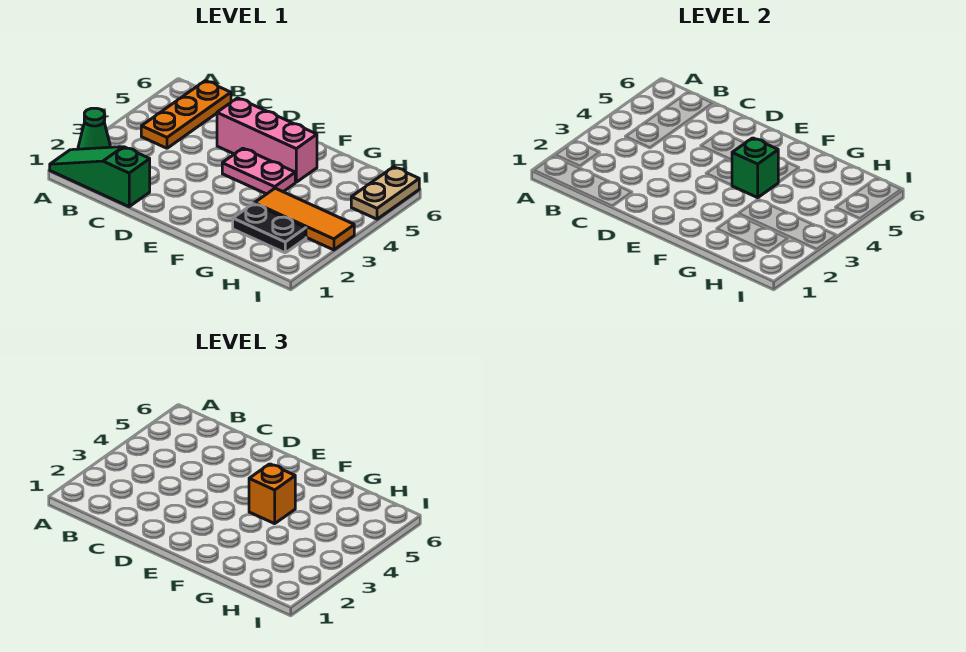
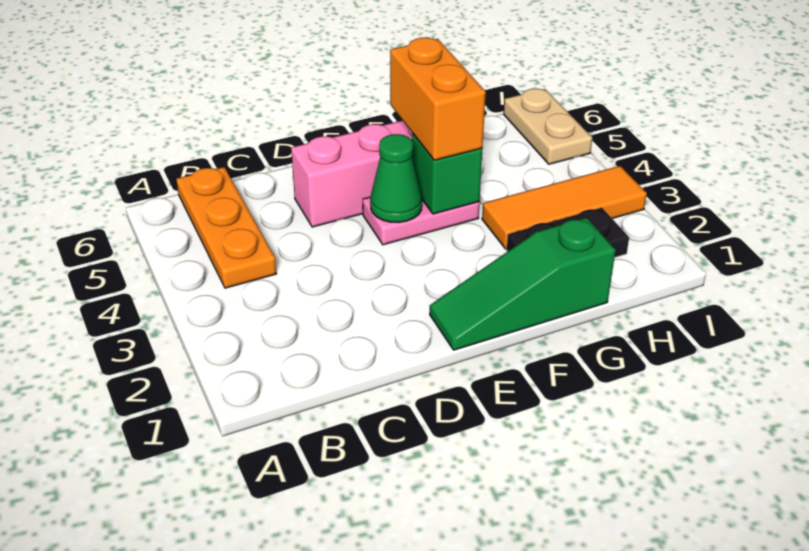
green 1x3 slope [50,147,150,207] -> green 1x3 slope moved to [430,218,616,350]
green 1x1 cone [78,108,110,149] -> green 1x1 cone moved to [370,134,422,223]
orange 1x1 brick [249,464,295,524] -> orange 1x2 brick [390,38,486,160]

